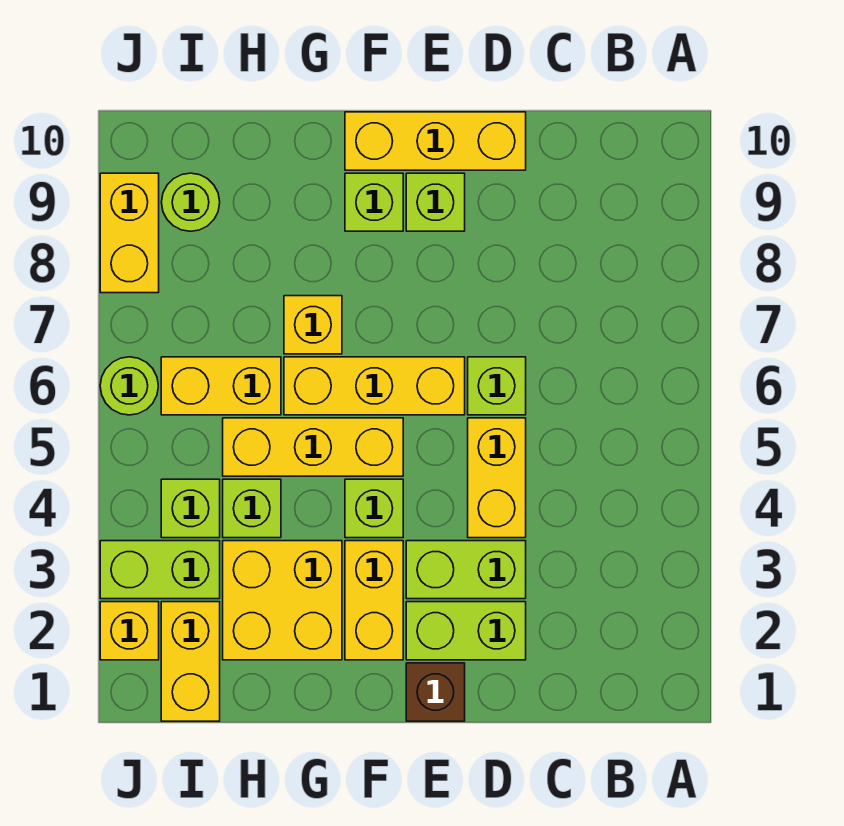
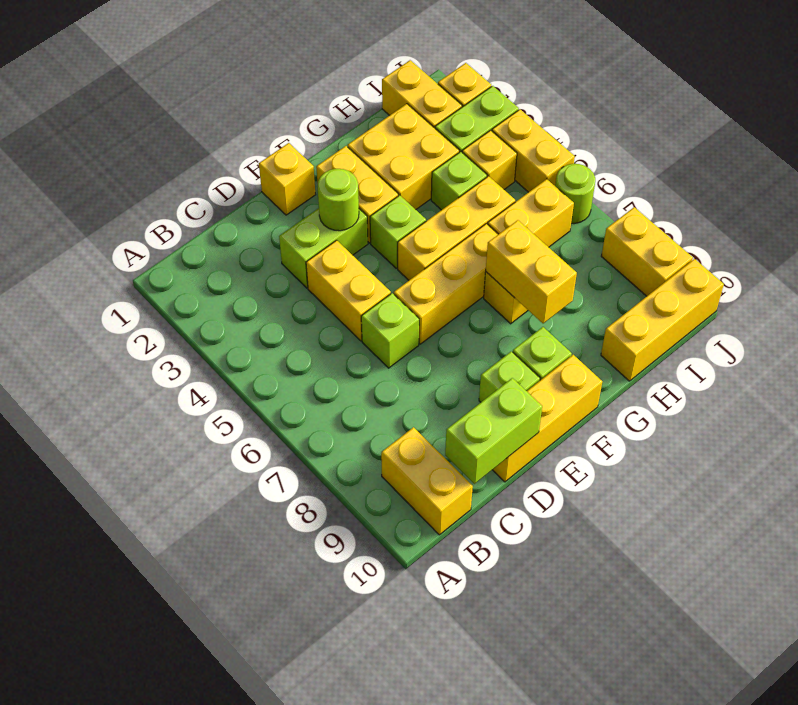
none -> yellow 1x2 brick [381,427,473,535]
lime 1x2 brick [406,602,526,660] -> lime 1x2 brick moved to [445,378,542,484]
brown 1x1 brick [406,663,465,721] -> yellow 1x1 brick [259,143,316,215]
none -> yellow 1x2 brick [486,220,577,324]
none -> yellow 1x3 brick [601,259,724,381]
lime 1x1 brick [161,479,220,538] -> yellow 1x1 brick [462,130,517,189]
lime 1x1 round brick [161,173,220,231] -> lime 1x1 round brick moved to [317,169,359,231]
none -> yellow 1x2 brick [492,110,575,192]

